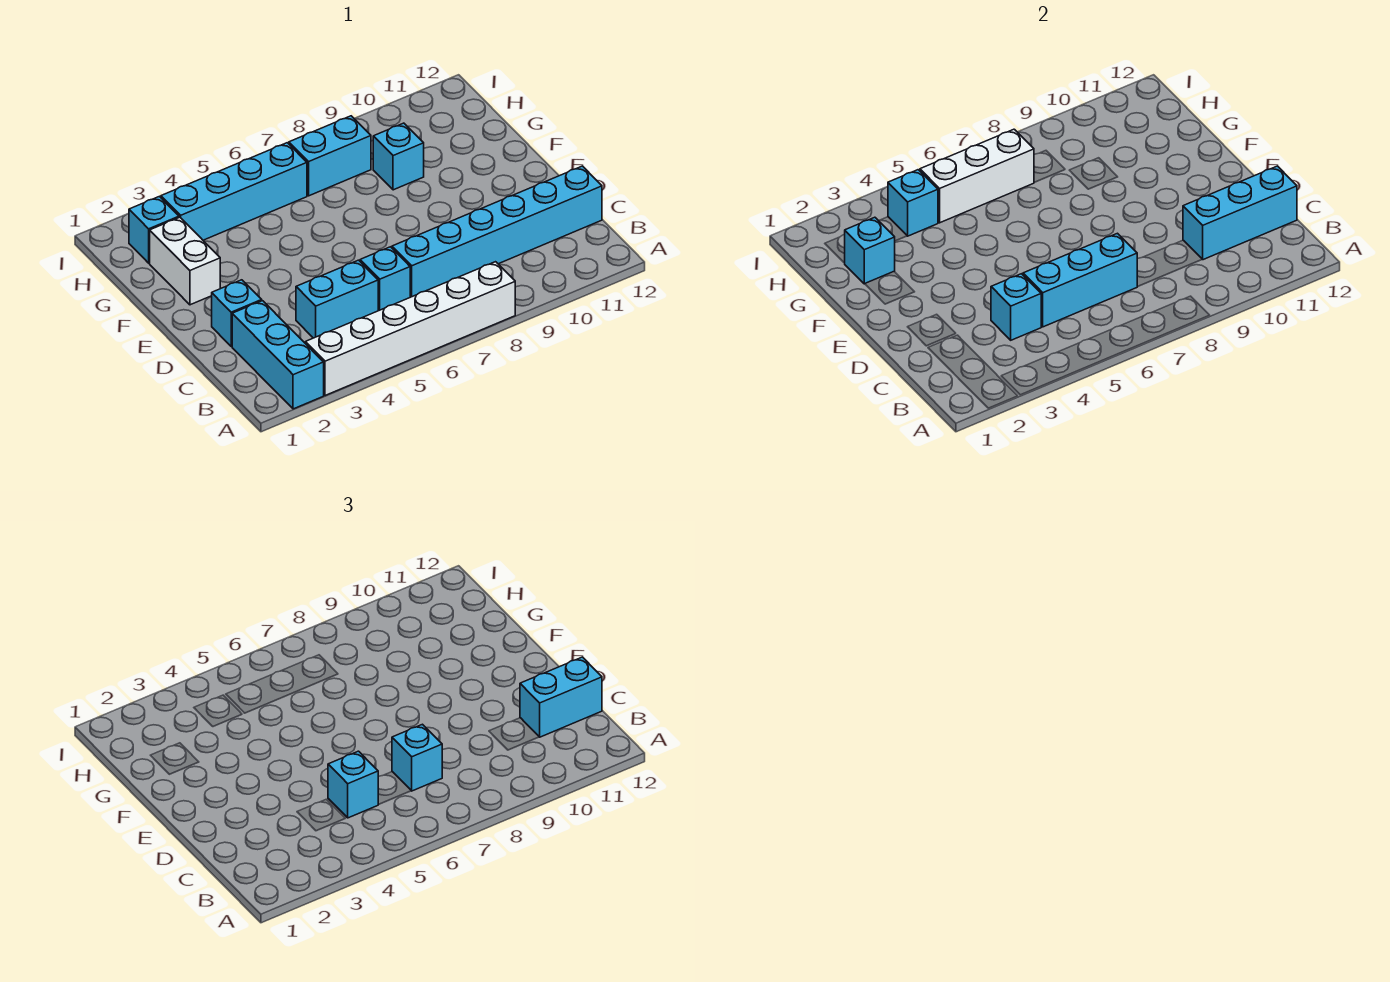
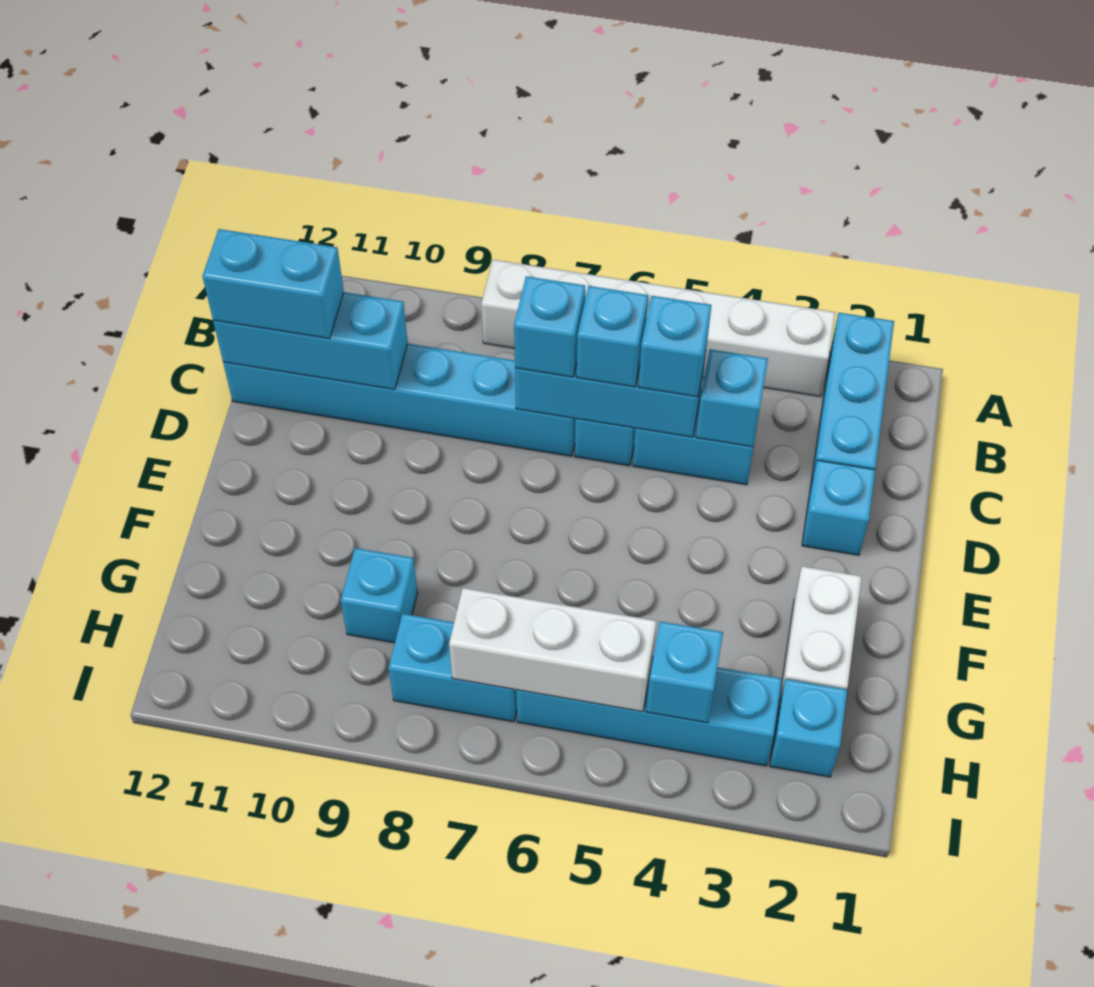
cyan 1x1 brick [845,217,895,284] -> cyan 1x1 brick moved to [577,286,648,387]

